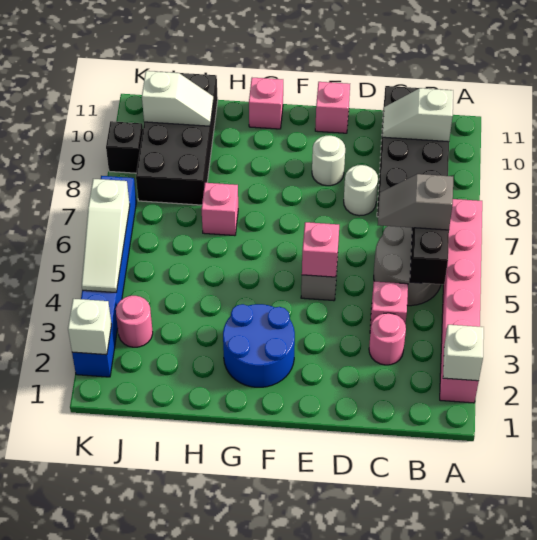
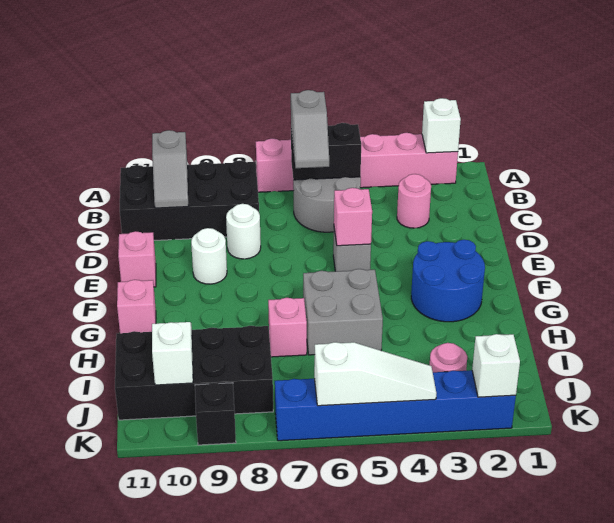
white 1x2 slope [382,88,453,142] -> grey 1x2 slope [152,130,188,208]
pink 1x1 brick [370,281,408,333] -> none
none -> grey 2x2 brick [303,269,383,355]

